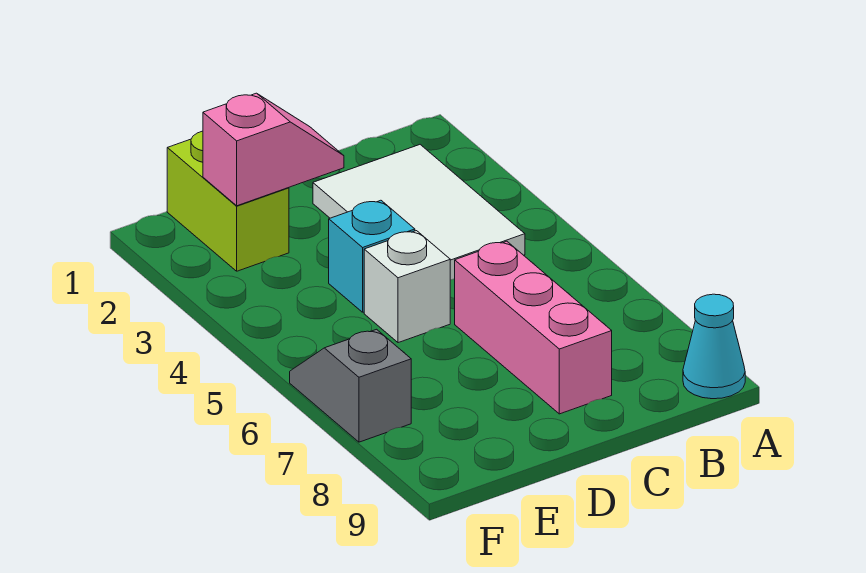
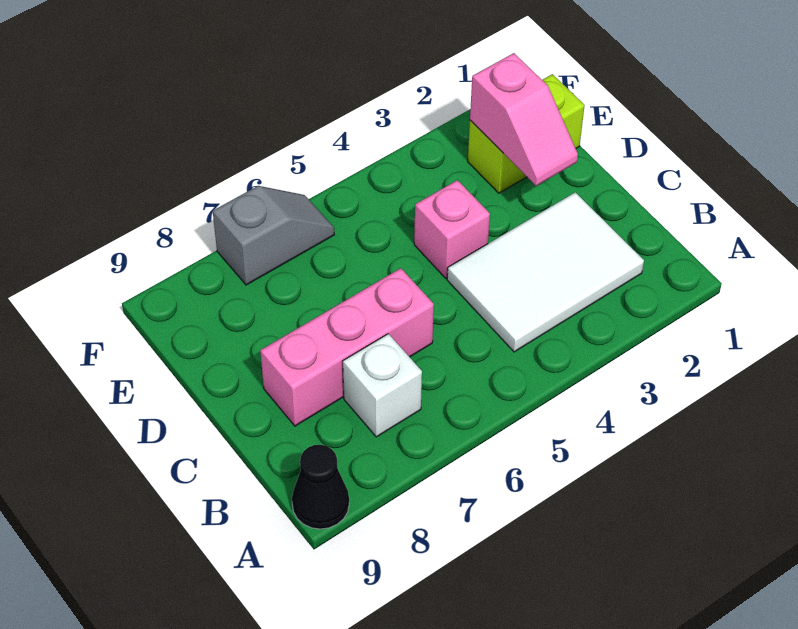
cyan 1x1 cone [683,294,745,399] -> black 1x1 cone [292,445,349,529]
cyan 1x1 brick [329,200,415,312] -> pink 1x1 brick [414,180,490,278]
white 1x1 brick [364,231,450,343] -> white 1x1 brick moved to [343,334,422,437]

